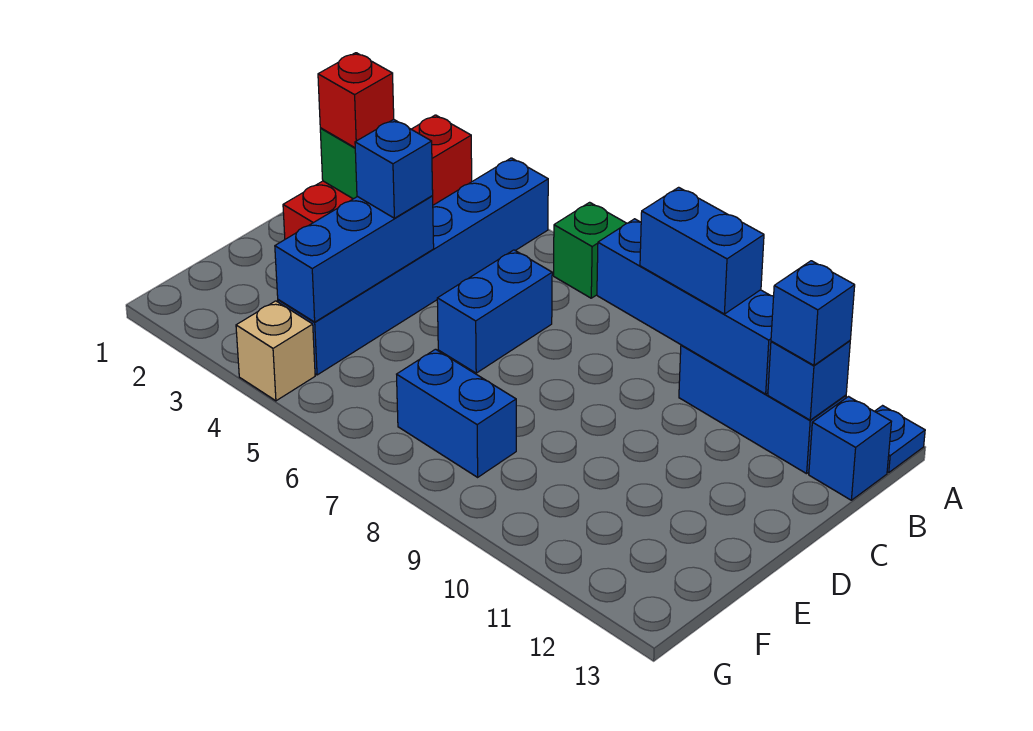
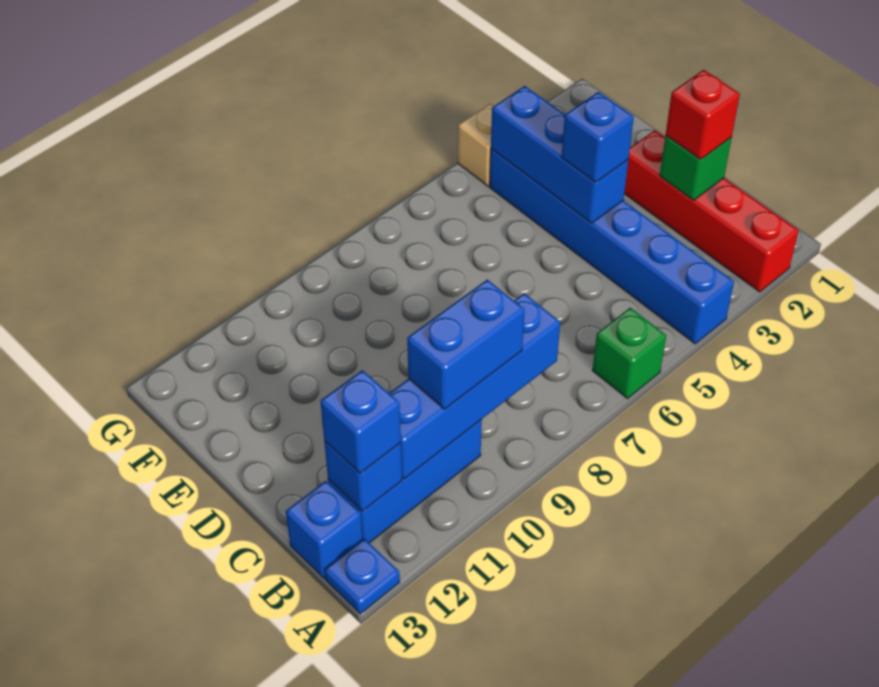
blue 1x2 brick [437,250,552,373] -> none
blue 1x2 brick [397,349,516,477] -> none

